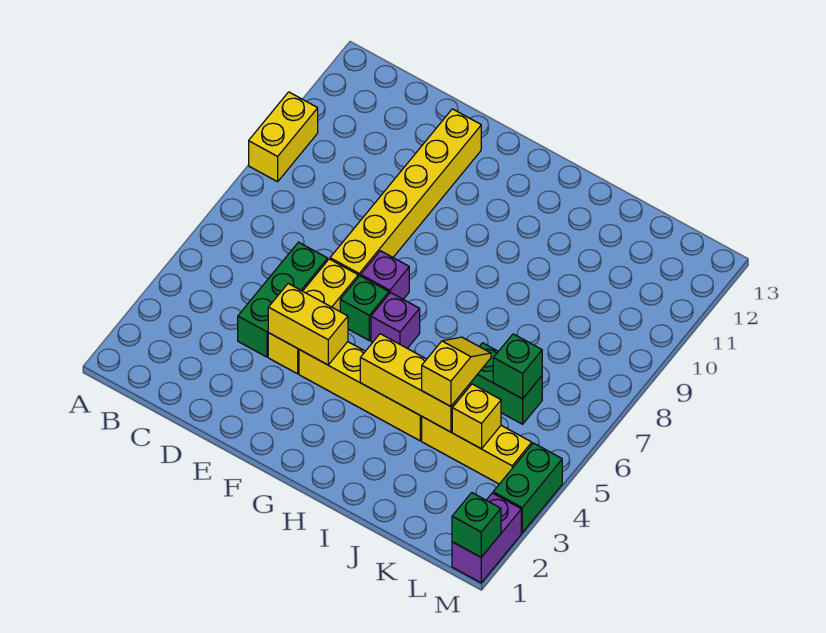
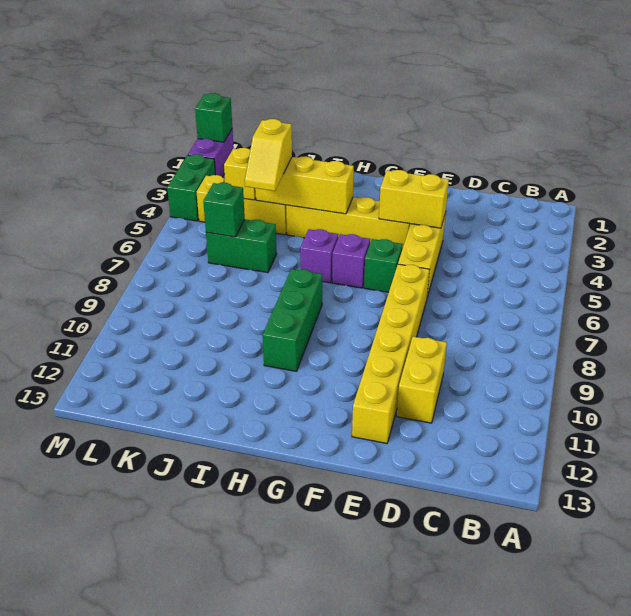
yellow 1x2 brick [249,92,318,182] -> yellow 1x2 brick moved to [397,336,447,423]
green 1x3 brick [238,242,328,357] -> green 1x3 brick moved to [263,269,322,371]
purple 1x1 brick [361,251,409,299] -> purple 1x1 brick moved to [300,229,338,283]

